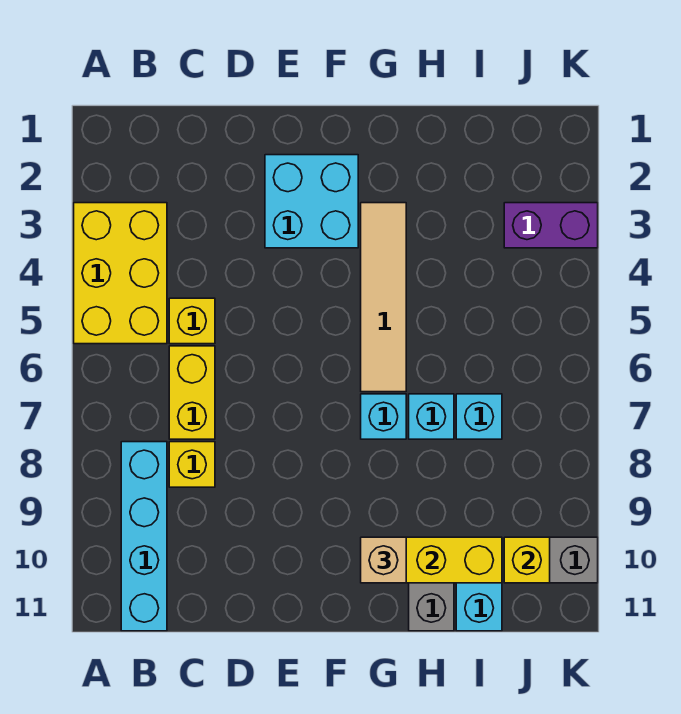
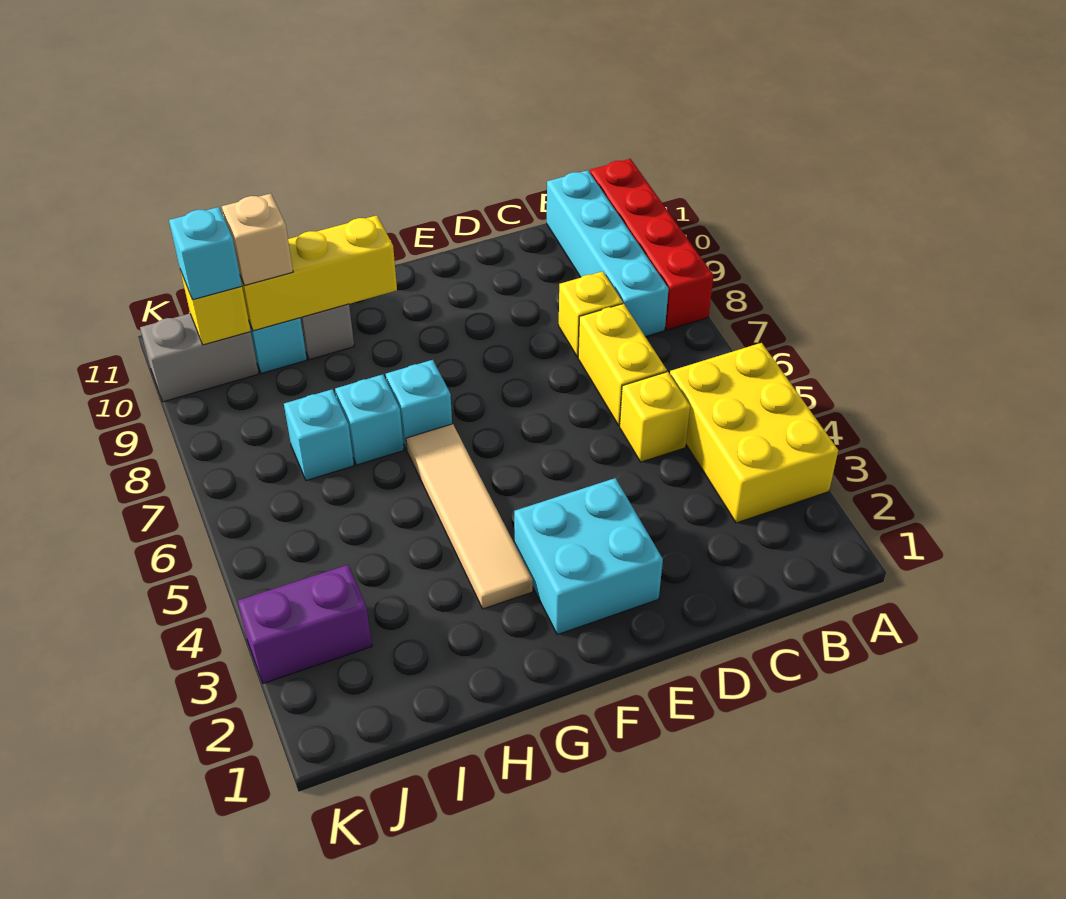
none -> red 1x4 brick [590,159,714,330]
tan 1x1 brick [361,537,406,583] -> tan 1x1 brick moved to [222,194,293,286]
none -> cyan 1x1 brick [169,207,242,300]

